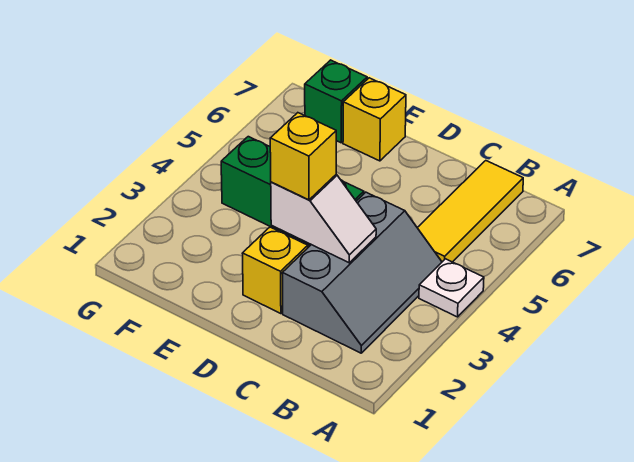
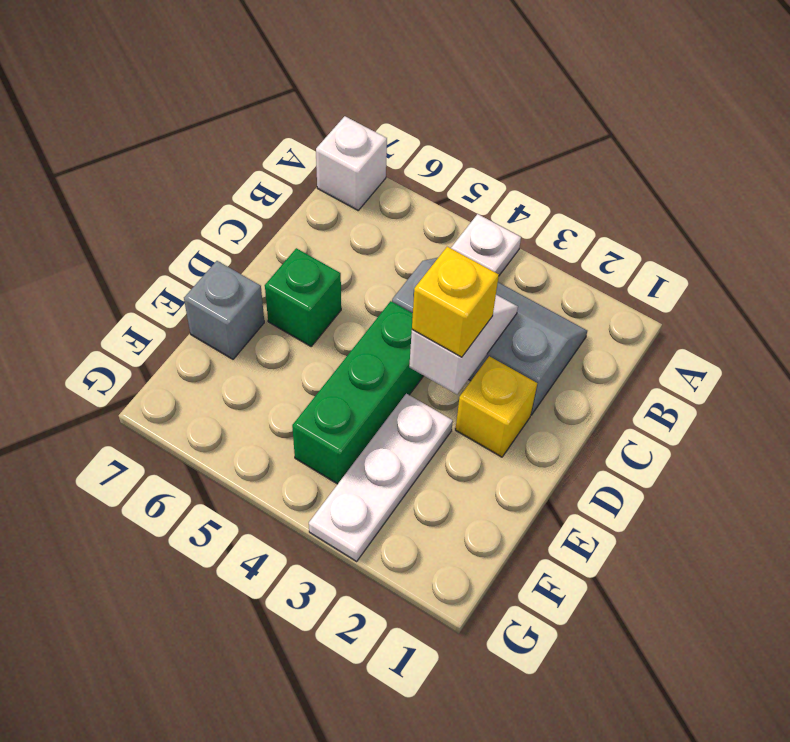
none -> white 1x1 brick [316,116,387,210]
yellow 1x3 tile [417,161,523,262] -> none
none -> white 1x3 plate [309,394,453,561]
yellow 1x1 brick [343,78,406,161] -> grey 1x1 brick [184,261,264,359]
green 1x1 brick [305,60,367,143] -> green 1x1 brick moved to [265,248,341,346]

